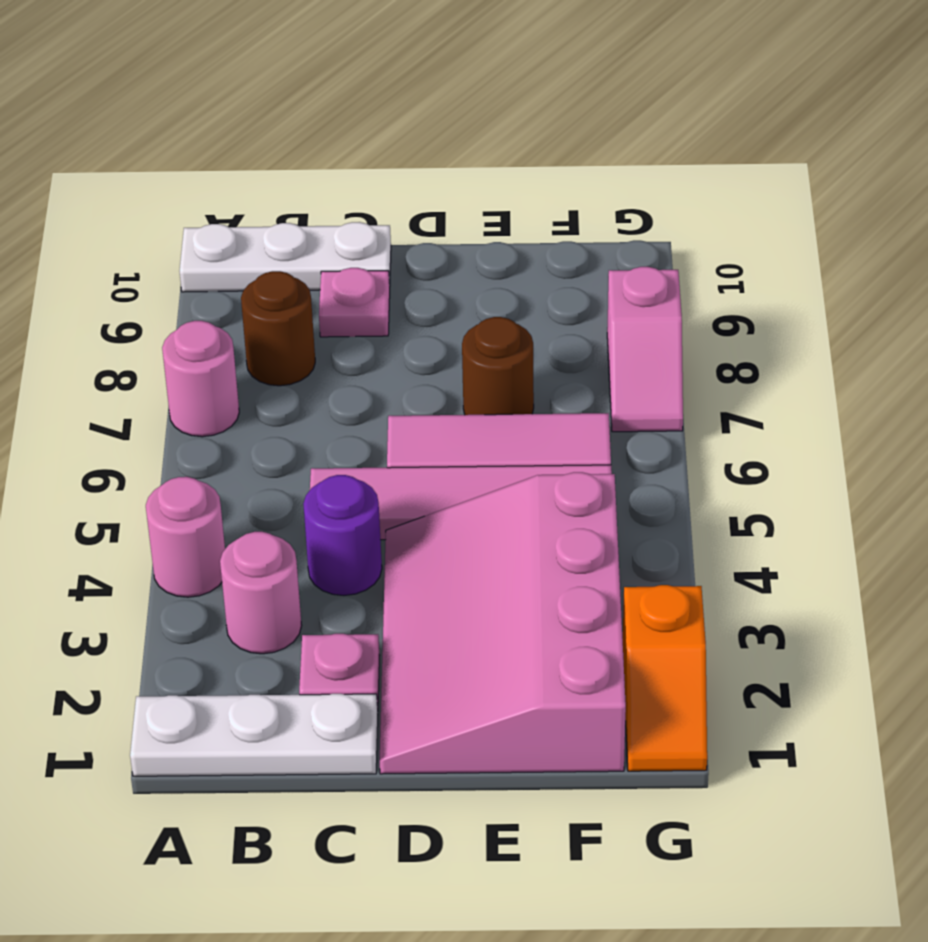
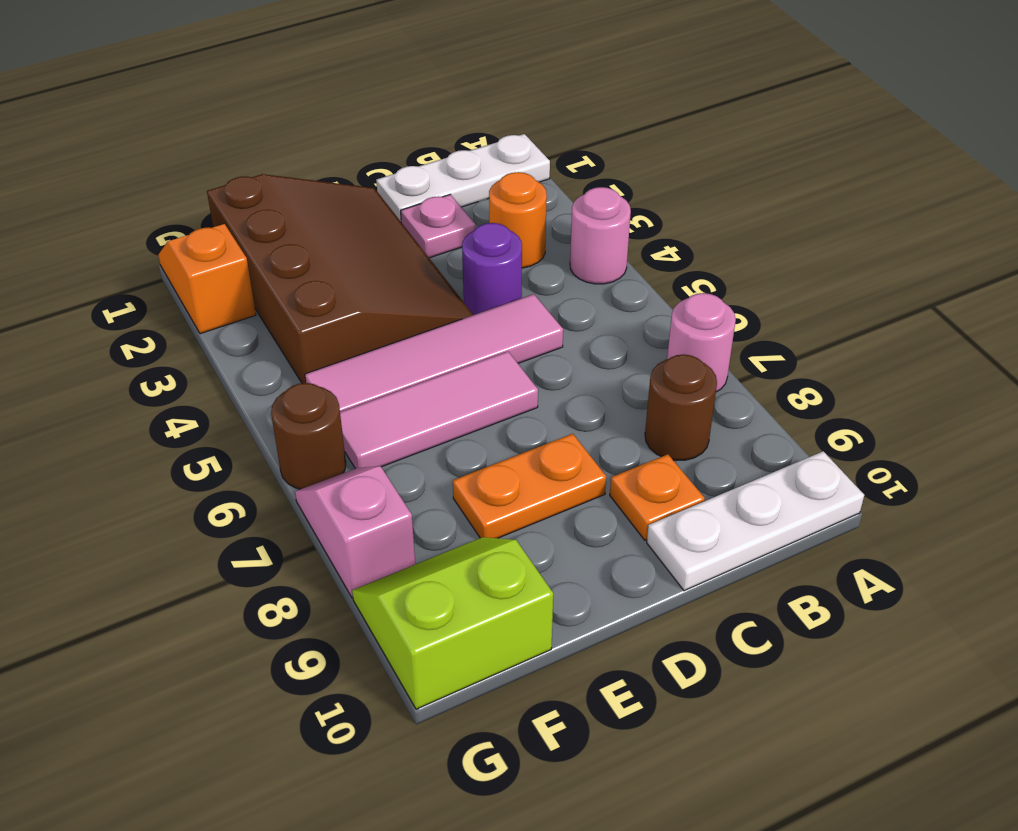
pink 1x1 round brick [220,532,302,654] -> orange 1x1 round brick [489,172,547,268]
pink 1x1 plate [319,268,390,337] -> orange 1x1 plate [610,454,705,540]
pink 3x4 slope [380,472,626,774] -> brown 3x4 slope [207,174,473,383]
none -> orange 1x2 plate [453,434,606,538]
brown 1x1 round brick [462,317,534,415] -> brown 1x1 round brick moved to [271,383,346,489]
none -> lime 2x2 slope [352,537,553,709]

